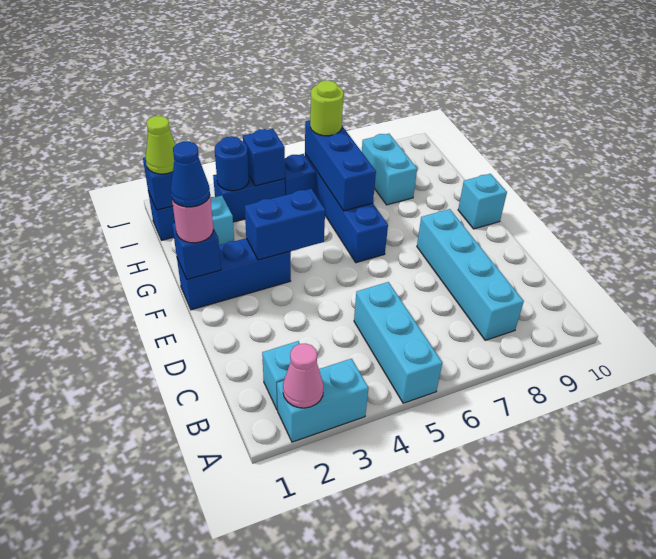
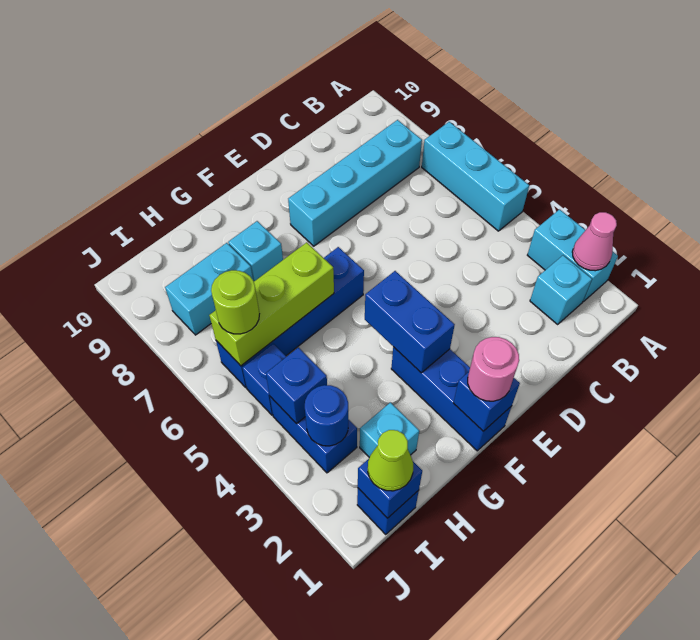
cyan 1x3 brick [354,282,442,403] -> cyan 1x3 brick turned to [422,122,529,231]
blue 1x1 cone [171,141,210,207] -> none
cyan 1x1 brick [458,174,507,229] -> cyan 1x1 brick moved to [228,221,283,281]
blue 1x3 brick [305,120,376,211] -> lime 1x3 brick [209,242,334,366]

